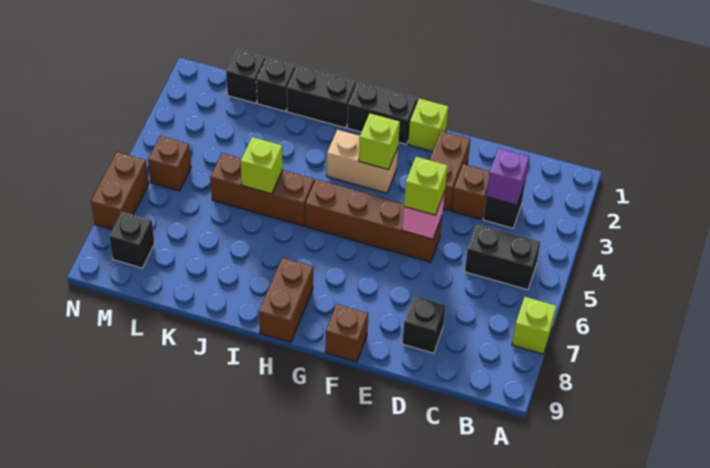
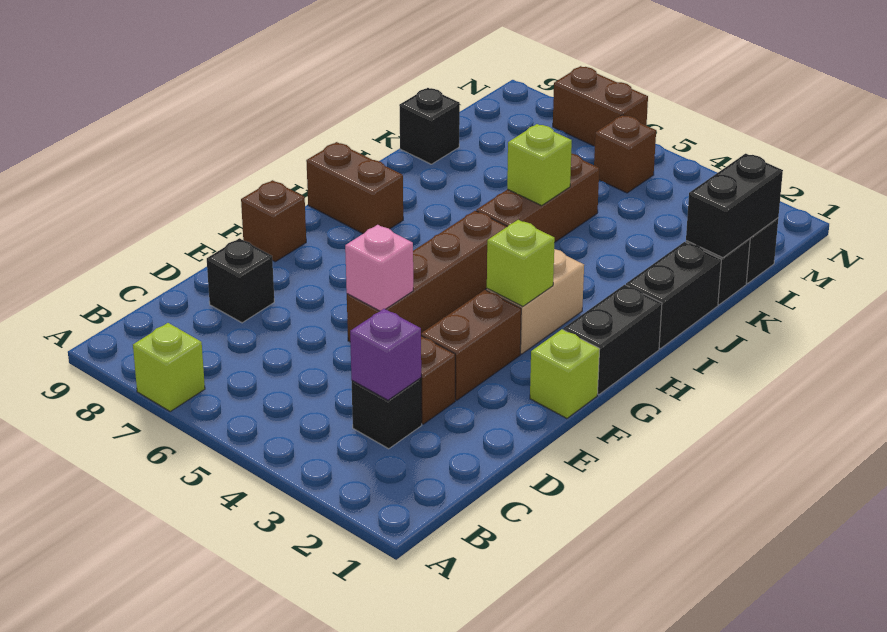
black 1x2 brick [465,224,541,290] -> black 1x2 brick moved to [686,154,783,258]
brown 1x2 brick [430,131,471,211] -> brown 1x2 brick turned to [421,290,521,400]
lime 1x1 brick [404,157,448,215] -> none
black 1x1 brick [109,212,155,268] -> black 1x1 brick moved to [399,88,460,164]

